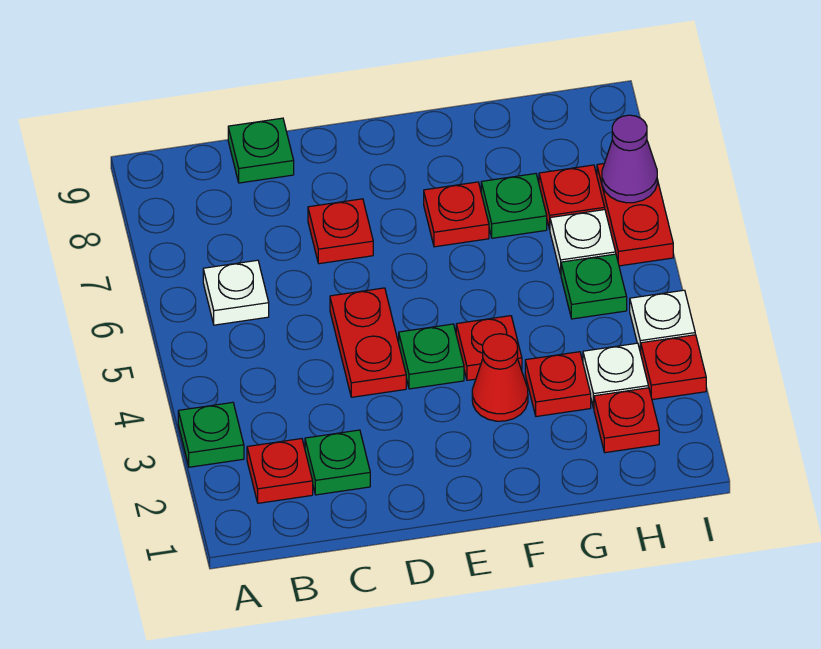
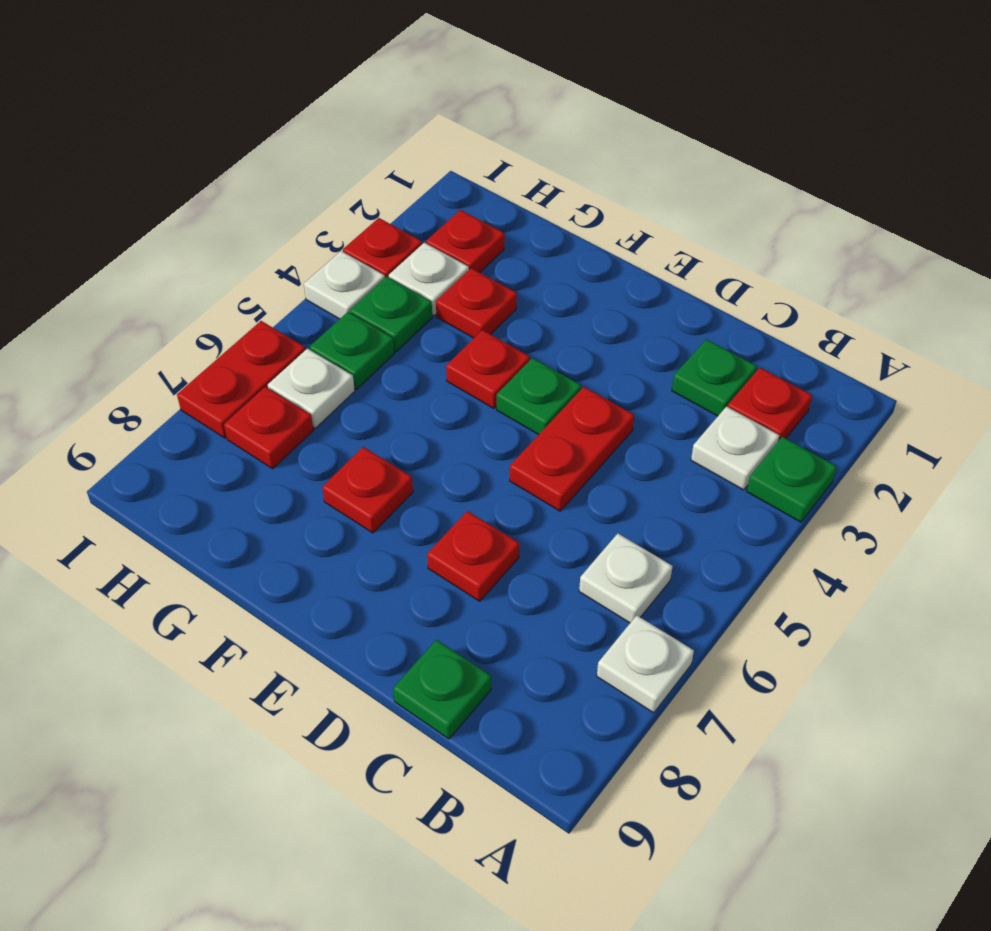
none -> white 1x1 plate [597,615,694,713]
none -> white 1x1 plate [691,407,779,490]
red 1x1 cone [472,334,528,421] -> none
green 1x1 plate [481,174,547,238] -> green 1x1 plate moved to [350,277,432,352]
purple 1x1 cone [602,115,657,203] -> none

